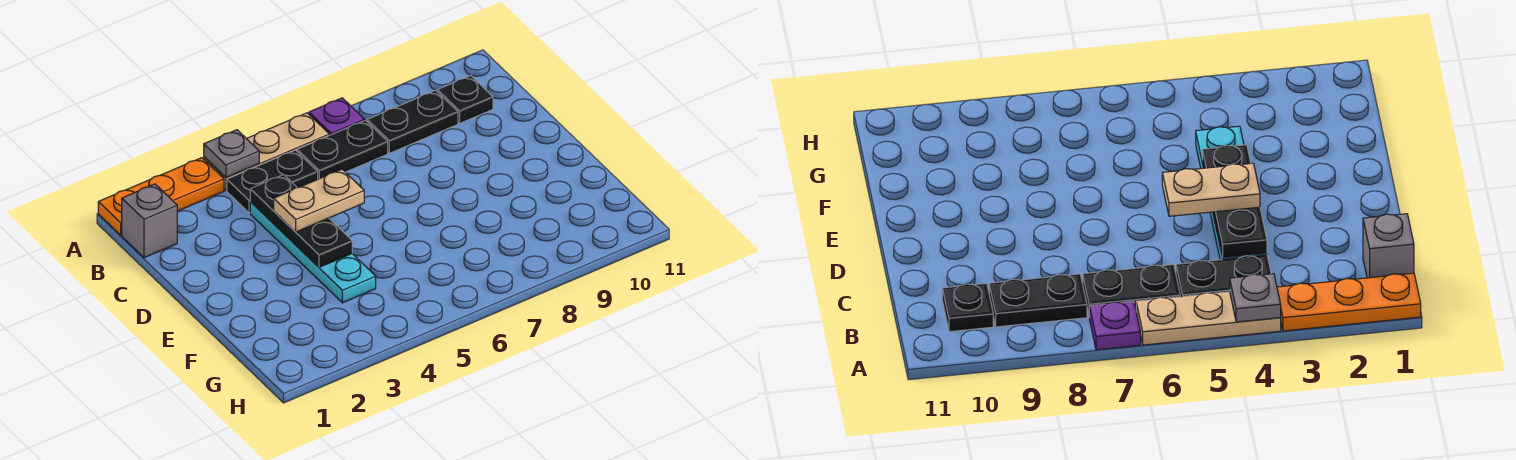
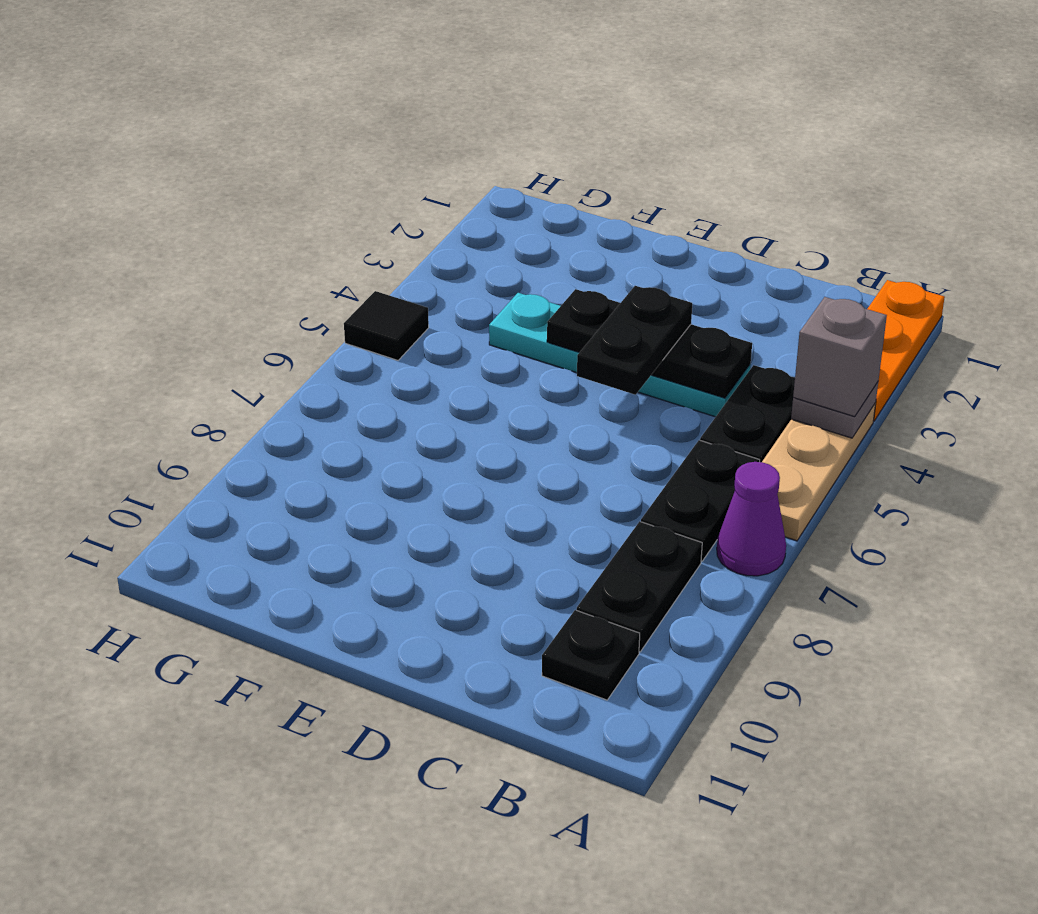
purple 1x1 plate [309,98,364,135] -> purple 1x1 cone [717,462,786,576]
grey 1x1 brick [122,184,177,258] -> grey 1x1 brick moved to [793,297,887,417]
tan 1x2 plate [274,169,364,232] -> black 1x2 plate [577,286,692,395]
none -> black 1x1 tile [344,291,429,360]

